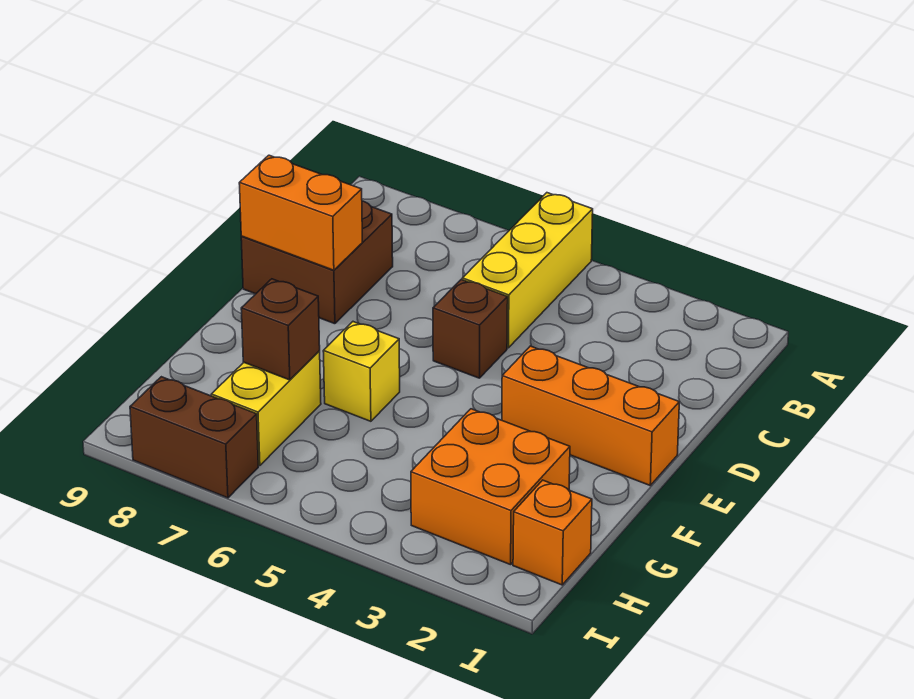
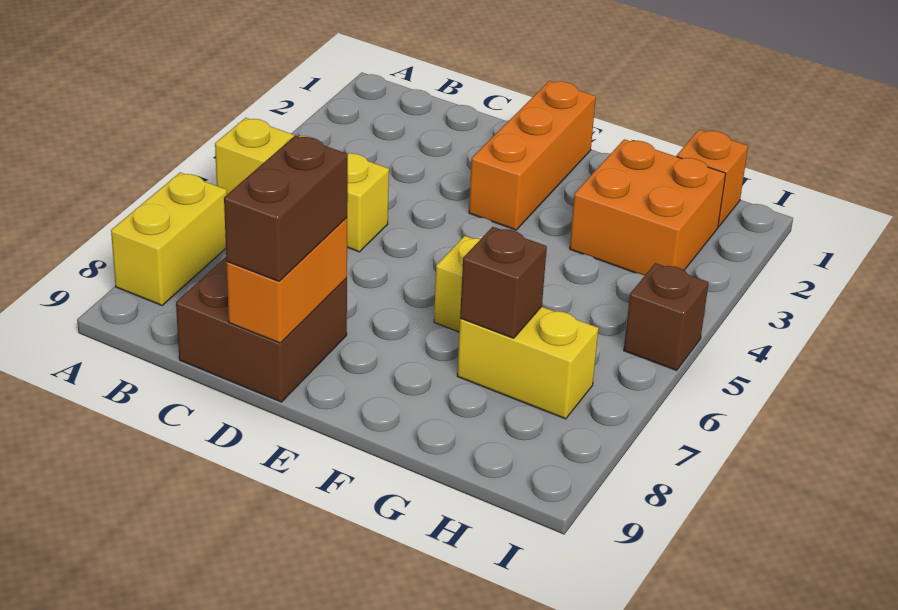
none -> yellow 1x2 brick [111,172,227,305]
brown 1x1 brick [433,280,508,378] -> brown 1x1 brick moved to [624,263,709,370]
brown 1x2 brick [130,377,258,498] -> brown 1x2 brick moved to [224,135,348,281]

